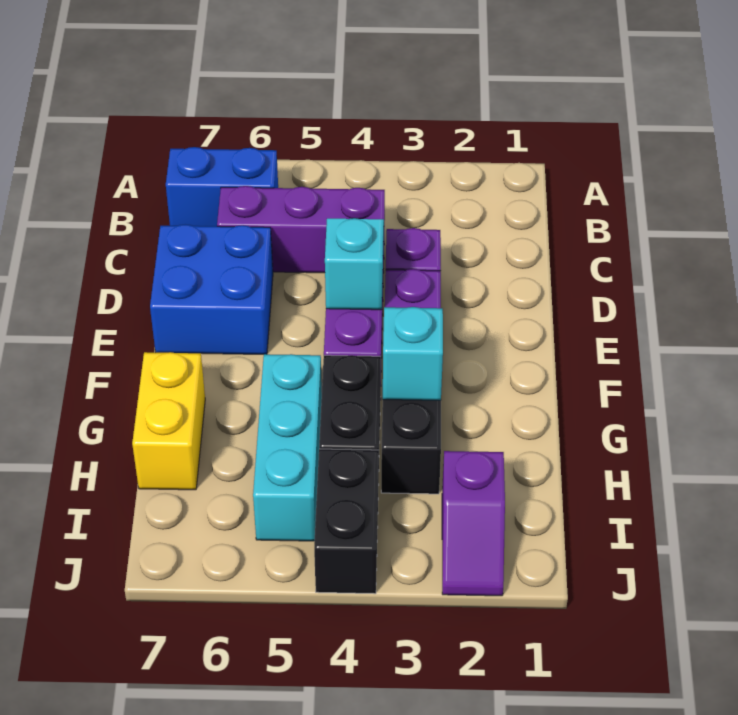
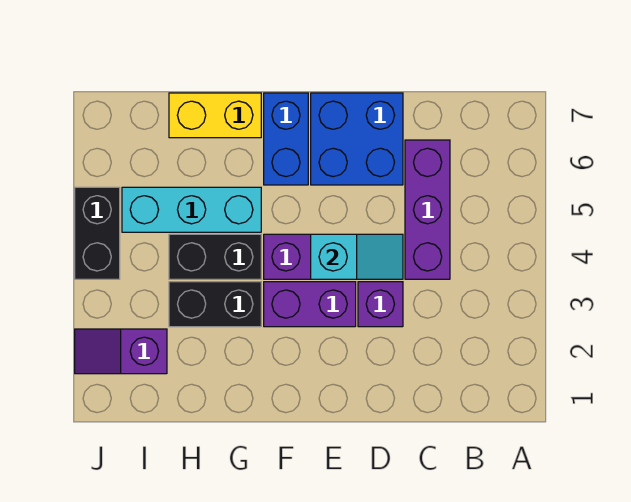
blue 1x2 brick [166,147,278,226] -> blue 1x2 brick moved to [264,93,308,185]
cyan 1x1 brick [383,307,443,400] -> none
black 1x2 brick [314,449,379,594] -> black 1x2 brick turned to [75,187,120,279]

